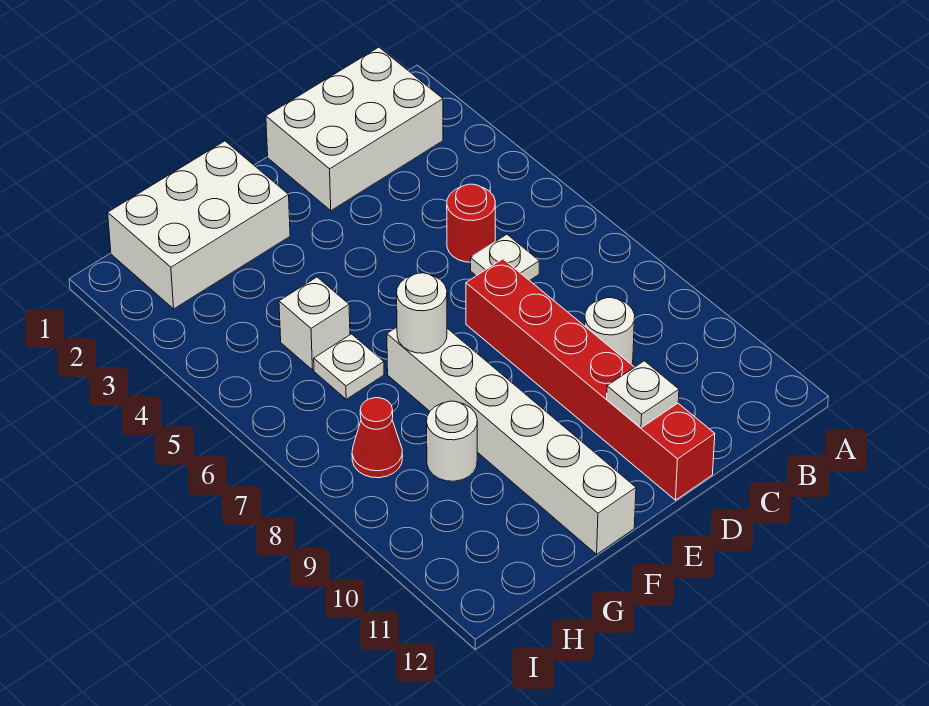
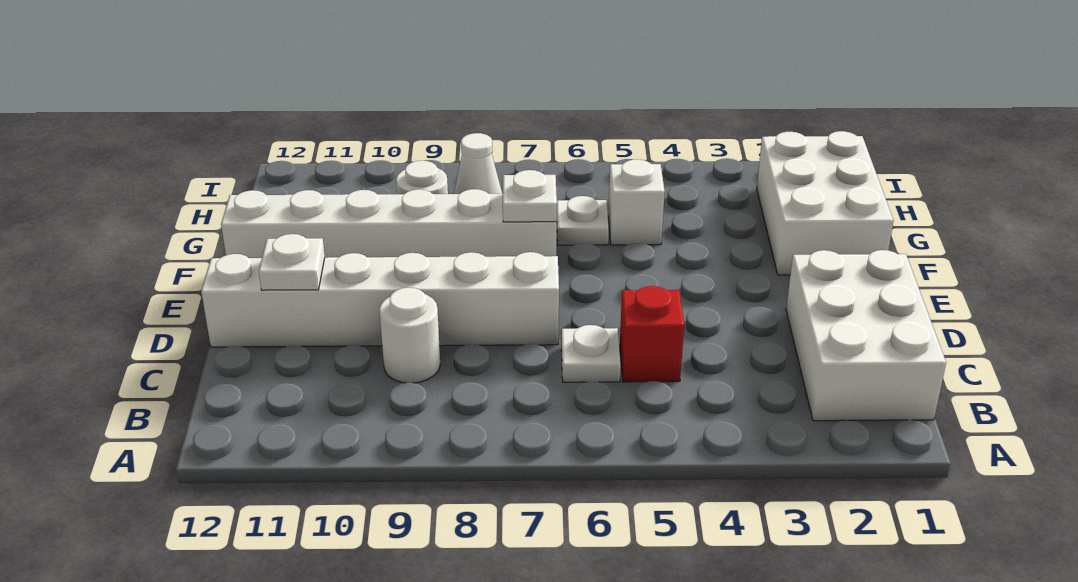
red 1x1 round brick [447,184,495,262] -> red 1x1 brick [620,286,684,382]
red 1x6 brick [466,259,715,500] -> white 1x6 brick [201,252,559,347]
white 1x1 round brick [397,273,447,353] -> white 1x1 plate [503,170,557,222]
red 1x1 cone [352,398,403,478] -> white 1x1 cone [454,133,502,194]

